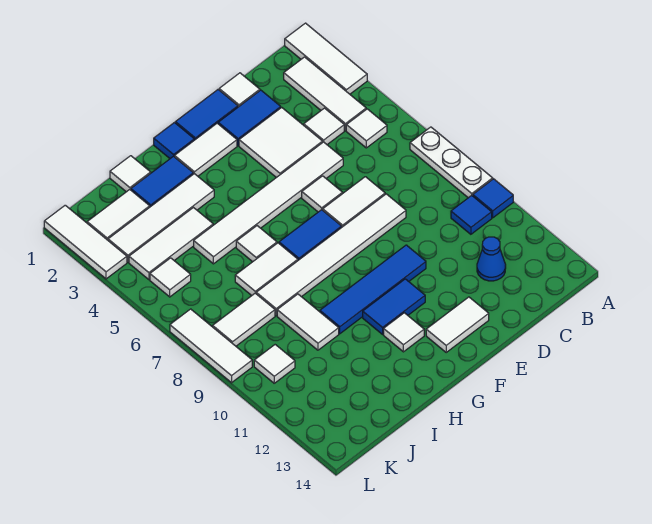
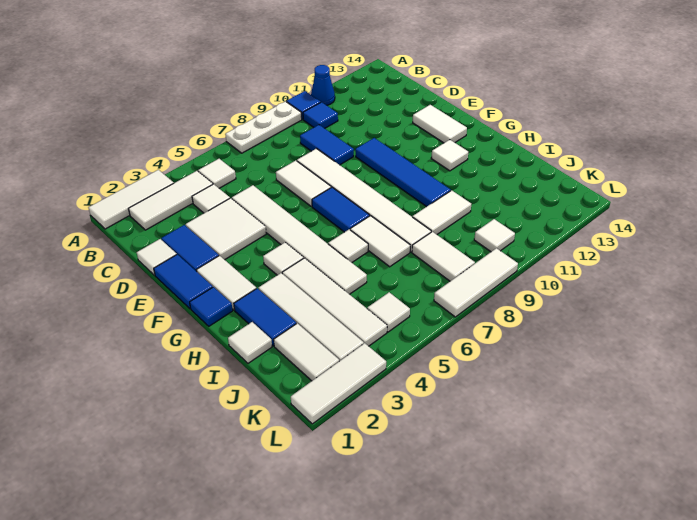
blue 1x1 cone [477,237,506,281] -> blue 1x1 cone moved to [311,65,335,105]
white 1x1 tile [302,176,343,212] -> white 1x1 tile moved to [263,242,304,275]
blue 1x2 tile [363,279,425,334] -> blue 1x2 tile moved to [300,125,354,165]
white 1x3 tile [129,208,213,280] -> white 1x4 tile [282,258,387,346]

